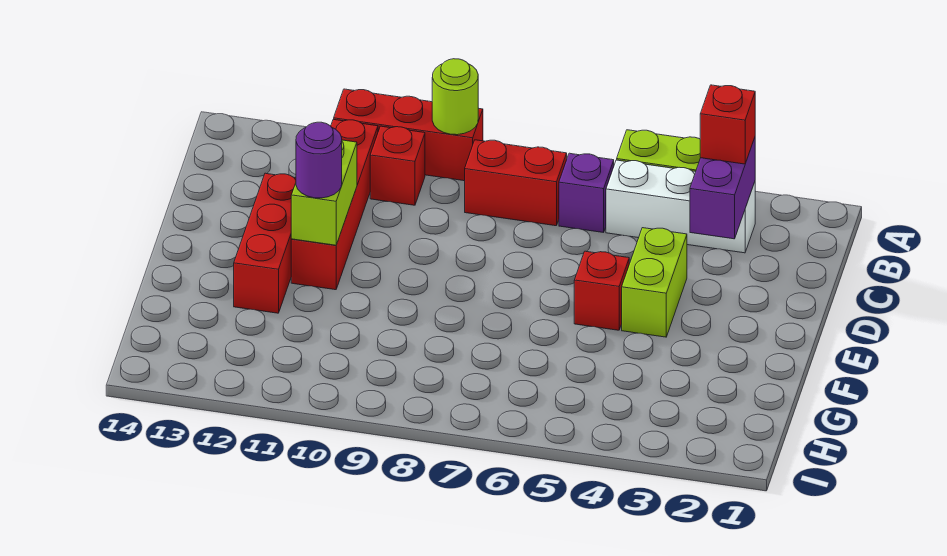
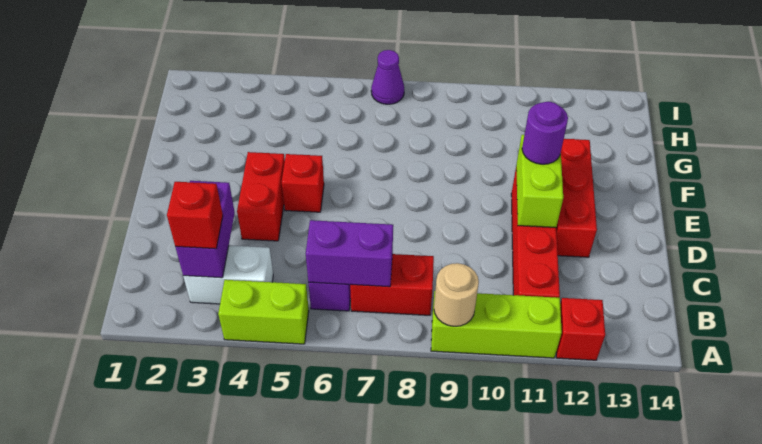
red 1x3 brick [334,89,483,181] -> lime 1x3 brick [431,291,562,358]
lime 1x1 round brick [432,59,478,135] -> tan 1x1 round brick [434,263,479,326]
white 1x3 brick [606,160,755,253] -> white 1x2 brick [183,245,273,304]
none -> purple 1x2 brick [306,220,393,287]
red 1x1 brick [370,126,425,205] -> red 1x1 brick moved to [556,298,605,360]
lime 1x2 brick [622,228,687,337] -> red 1x2 brick [237,152,285,241]
none -> purple 1x1 cone [371,50,404,104]

